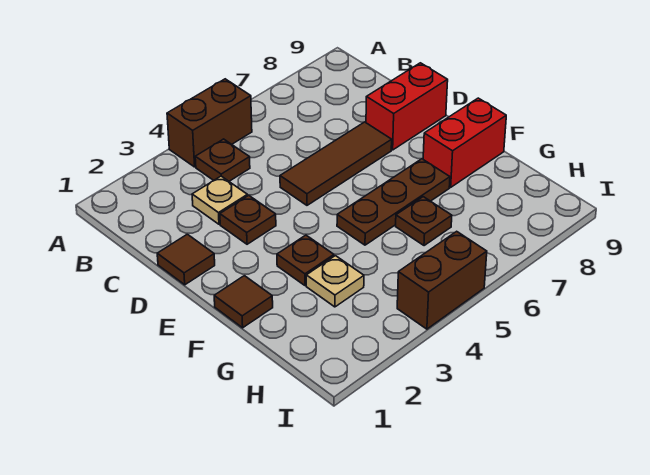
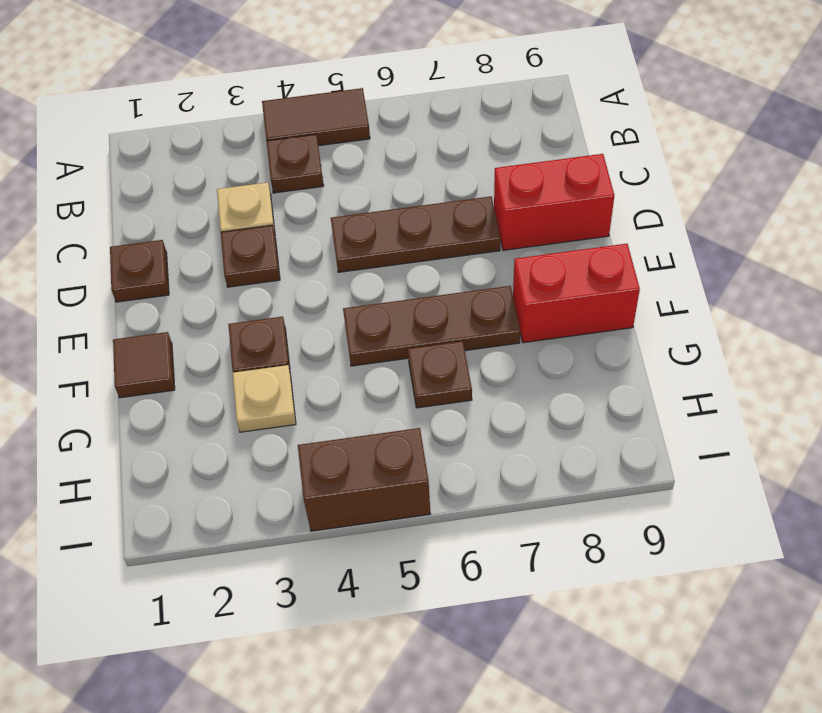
brown 1x2 brick [167,79,252,167] -> brown 1x2 tile [262,88,370,146]
brown 1x1 tile [157,234,215,285] -> brown 1x1 plate [110,240,169,302]
brown 1x3 tile [280,122,392,205] -> brown 1x3 plate [331,196,500,272]

